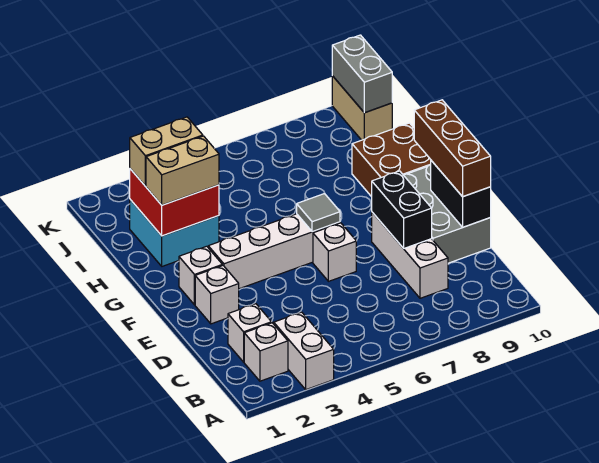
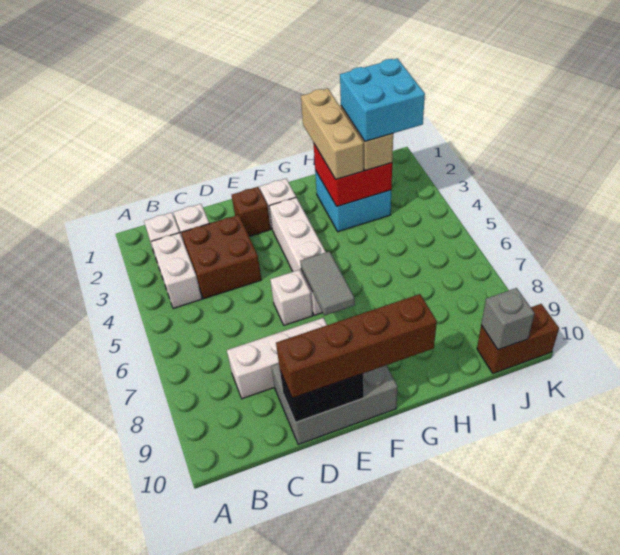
white 1x2 brick [274,312,334,390] -> white 1x2 brick turned to [151,233,202,309]
black 1x2 brick [372,171,432,248] -> none
brown 1x3 brick [414,100,491,197] -> brown 1x4 brick [276,294,437,398]
white 1x1 brick [195,265,239,324] -> brown 1x1 brick [232,187,271,236]
grey 1x1 tile [297,194,340,232] -> grey 1x2 tile [300,251,355,315]
brown 2x2 brick [352,123,431,197] -> brown 2x2 brick moved to [181,215,261,299]
tan 1x2 brick [146,136,219,205] -> tan 1x3 brick [301,88,364,179]
none -> cyan 2x2 brick [340,58,425,142]
tan 1x2 brick [332,76,392,140] -> brown 1x2 brick [477,304,559,373]
grey 1x2 brick [332,35,392,113] -> grey 1x1 brick [481,288,535,350]

